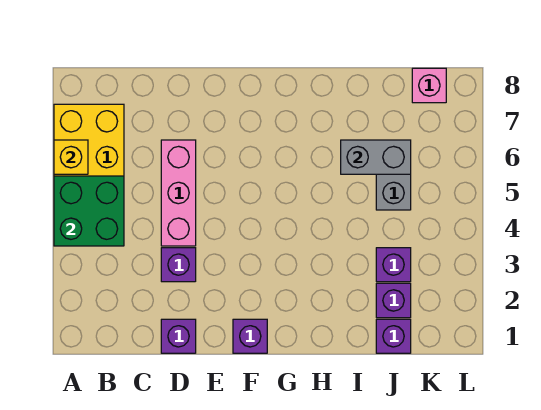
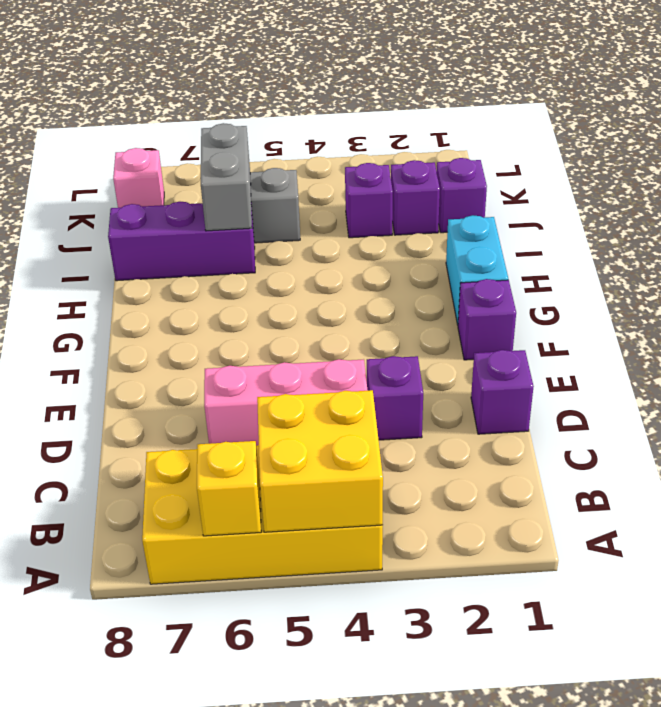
green 2x2 brick [54,176,124,246] -> yellow 2x2 brick [257,390,383,532]
none -> cyan 1x2 brick [446,215,508,325]
none -> purple 1x3 brick [108,202,255,281]

